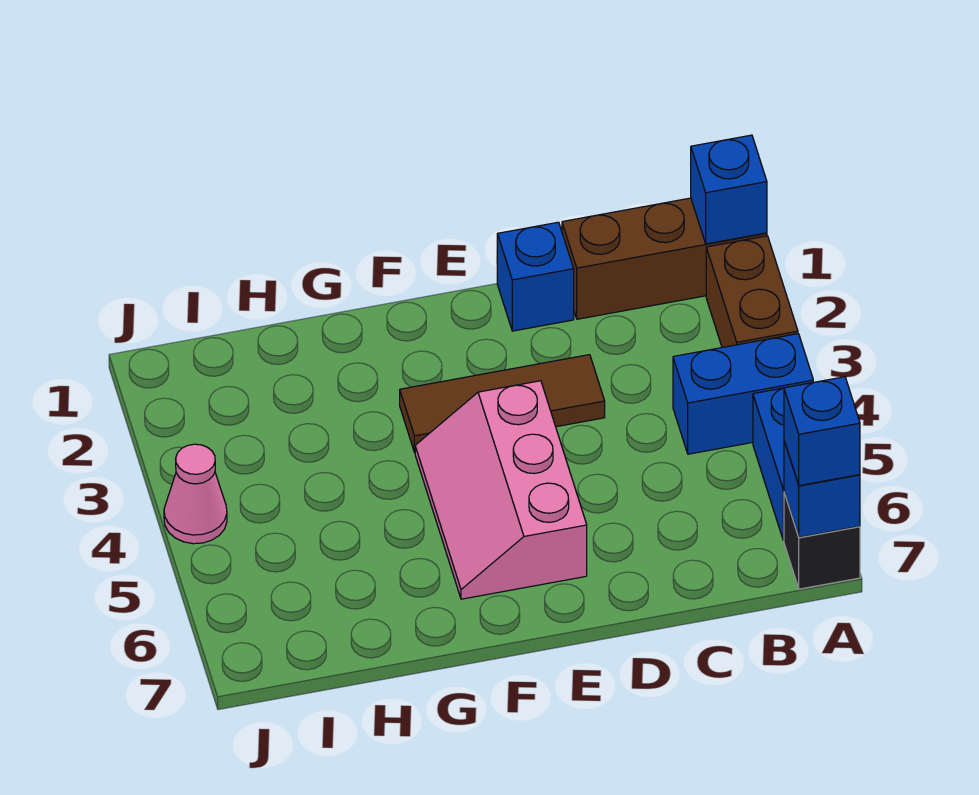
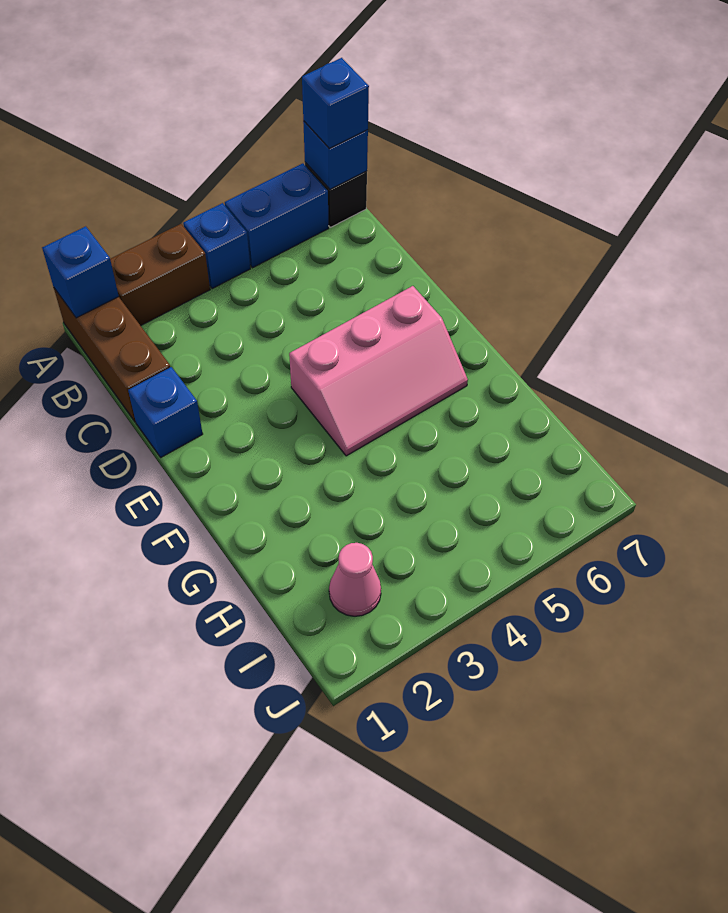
blue 1x2 brick [673,334,813,454] -> blue 1x1 brick [183,203,250,289]
brown 1x3 tile [400,355,605,452] -> none
pink 1x1 cone [164,444,227,544] -> pink 1x1 cone moved to [329,543,381,616]

